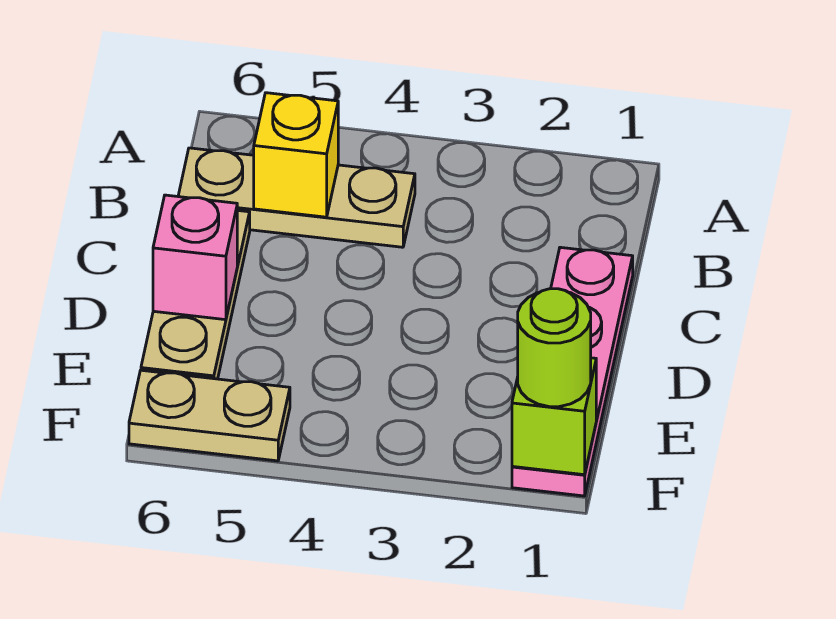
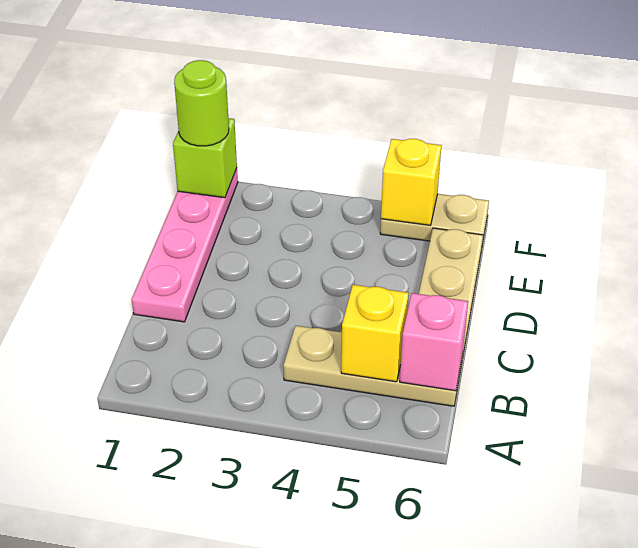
pink 1x1 brick [153,195,237,320] -> pink 1x1 brick moved to [400,293,468,391]
none -> yellow 1x1 brick [381,139,441,225]

